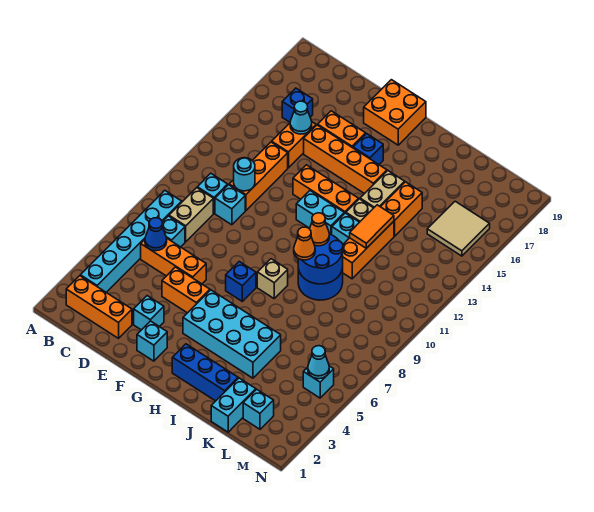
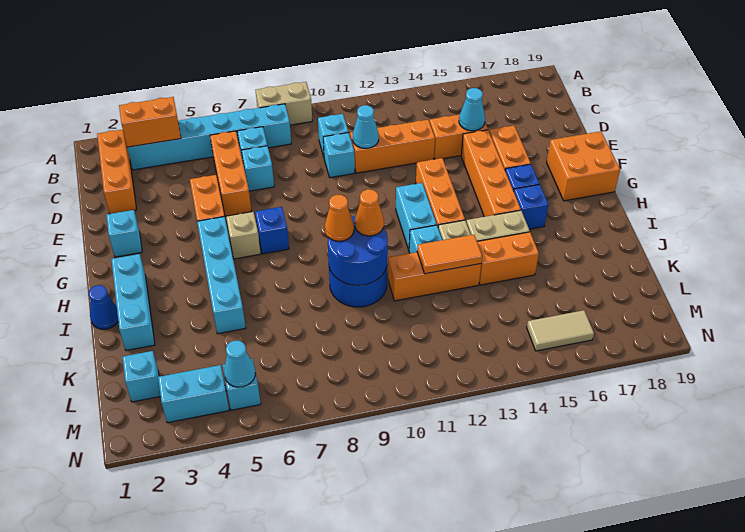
none -> orange 1x2 brick [119,97,181,147]
blue 1x1 cone [145,218,167,251] -> blue 1x1 cone moved to [89,285,118,329]
tan 1x2 brick [169,188,213,242] -> tan 1x2 brick moved to [256,82,312,125]
blue 1x1 brick [282,88,313,122] -> blue 1x1 brick moved to [514,184,548,229]
cyan 1x1 round brick [234,158,255,191] -> cyan 1x1 cone [353,105,379,148]
cyan 1x1 brick [134,296,164,330] -> cyan 1x1 brick moved to [242,146,274,191]
cyan 2x4 brick [183,290,281,378] -> cyan 1x4 brick [197,217,246,334]
blue 1x3 brick [172,344,238,401] -> cyan 1x3 brick [111,254,155,351]
tan 1x1 brick [257,259,288,298] -> tan 1x1 brick moved to [226,212,261,259]
cyan 1x2 brick [211,378,256,432] -> cyan 1x2 brick moved to [158,365,229,423]
tan 2x2 tile [427,201,490,256] -> tan 1x2 tile [527,310,594,351]

